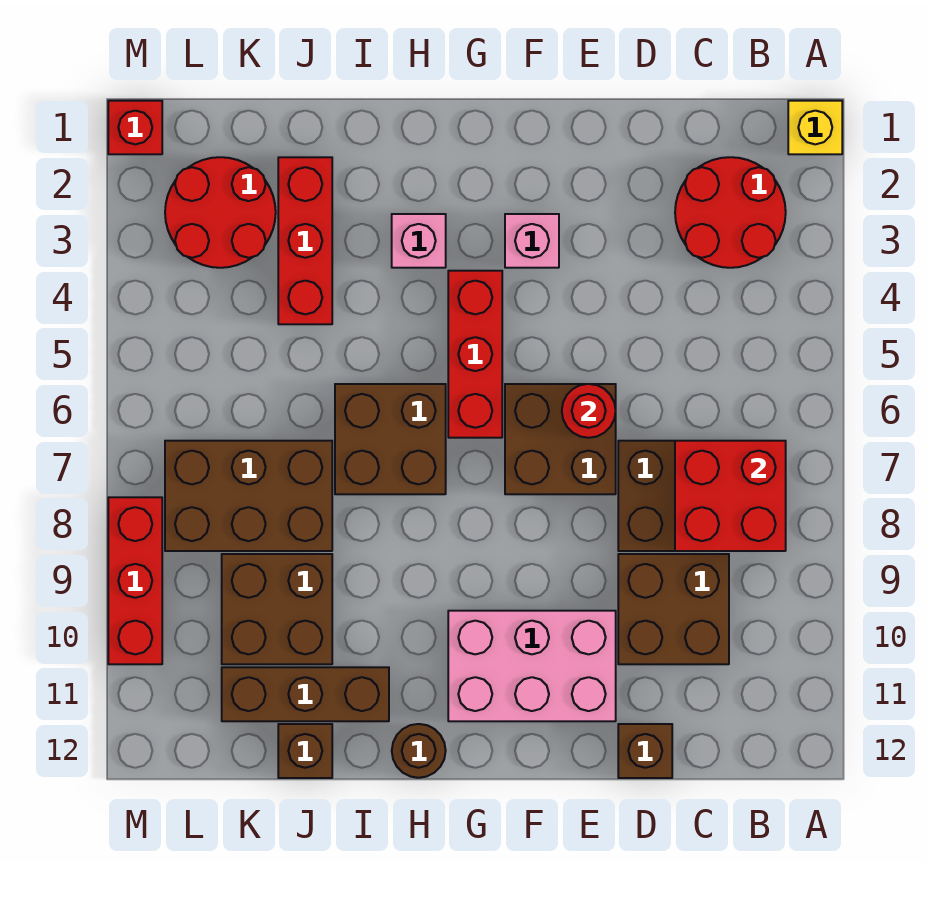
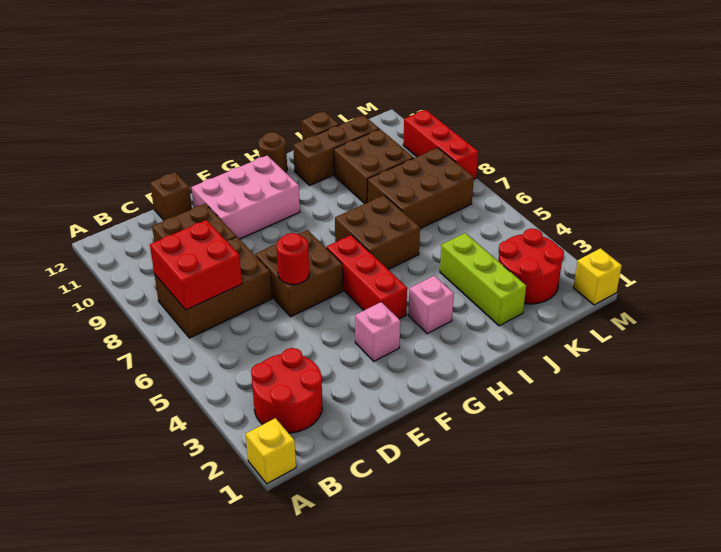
red 1x3 brick [278,157,332,324] -> lime 1x3 brick [440,233,526,326]
red 1x1 brick [108,101,162,154] -> yellow 1x1 brick [573,248,622,305]

